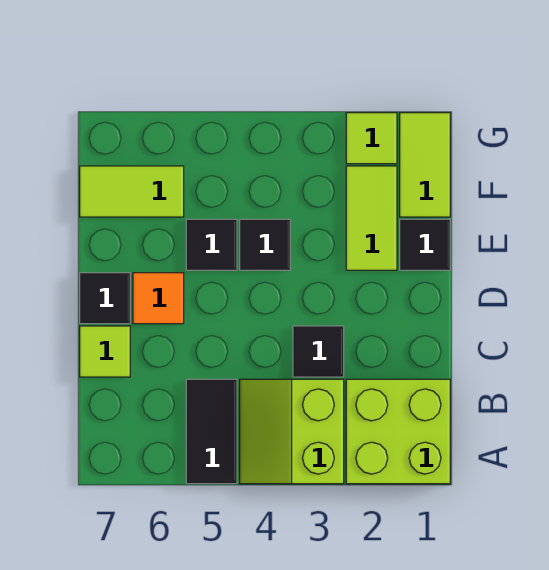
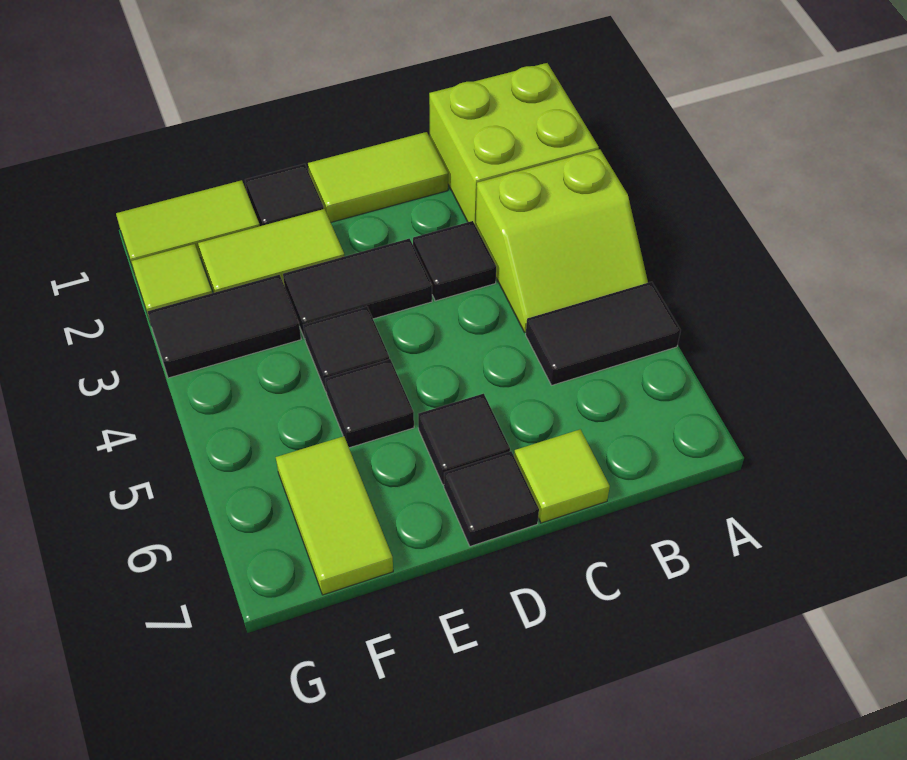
none -> lime 1x2 tile [308,132,448,222]
none -> black 1x2 tile [283,239,432,339]
orange 1x1 tile [133,273,184,324] -> black 1x1 tile [418,394,510,485]
none -> black 1x2 tile [148,275,301,378]

